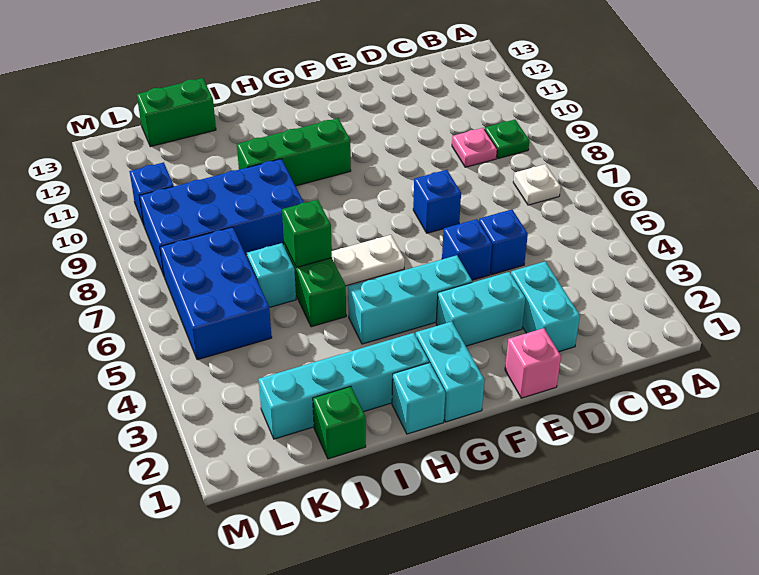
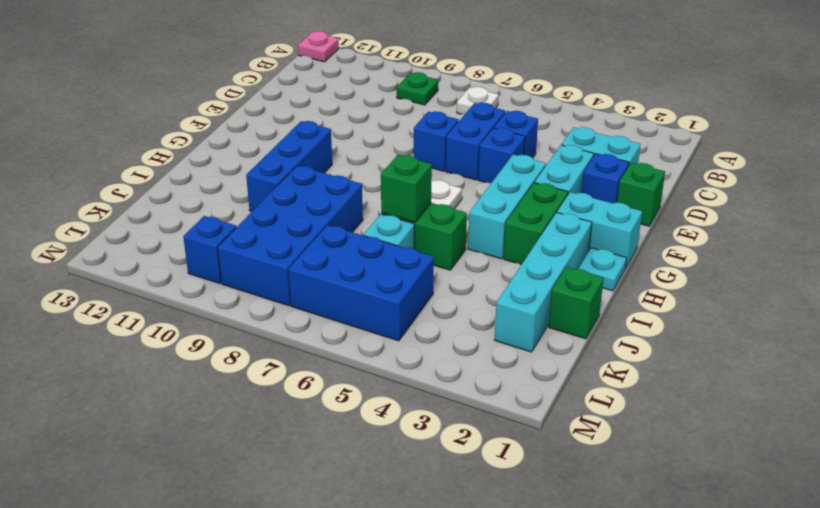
pink 1x1 plate [452,128,497,167] -> pink 1x1 plate moved to [298,31,339,62]
none -> blue 1x2 brick [446,103,505,180]
pink 1x1 brick [505,328,561,398] -> green 1x1 brick [617,163,665,226]
none -> blue 1x1 brick [582,154,629,203]
green 1x3 brick [237,118,351,186] -> blue 1x3 brick [246,121,332,212]
cyan 1x1 brick [392,363,445,434] -> cyan 1x1 plate [579,248,627,291]
green 1x2 brick [137,78,216,147] -> green 1x2 brick moved to [504,183,568,265]

